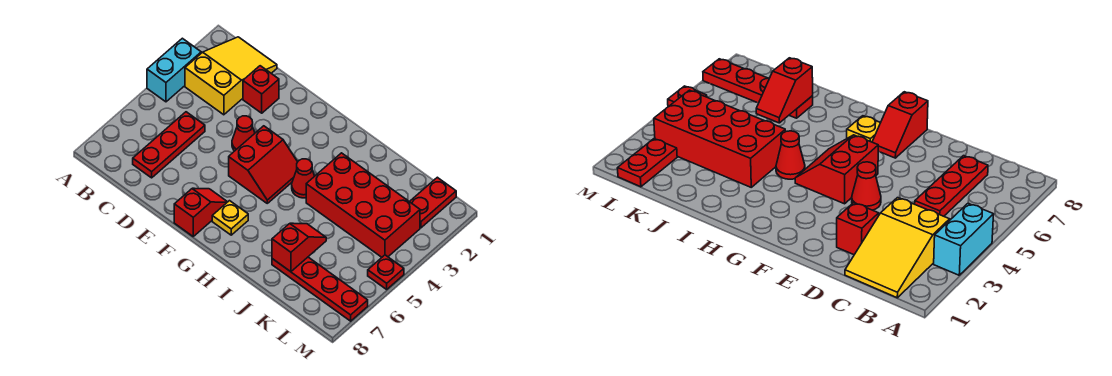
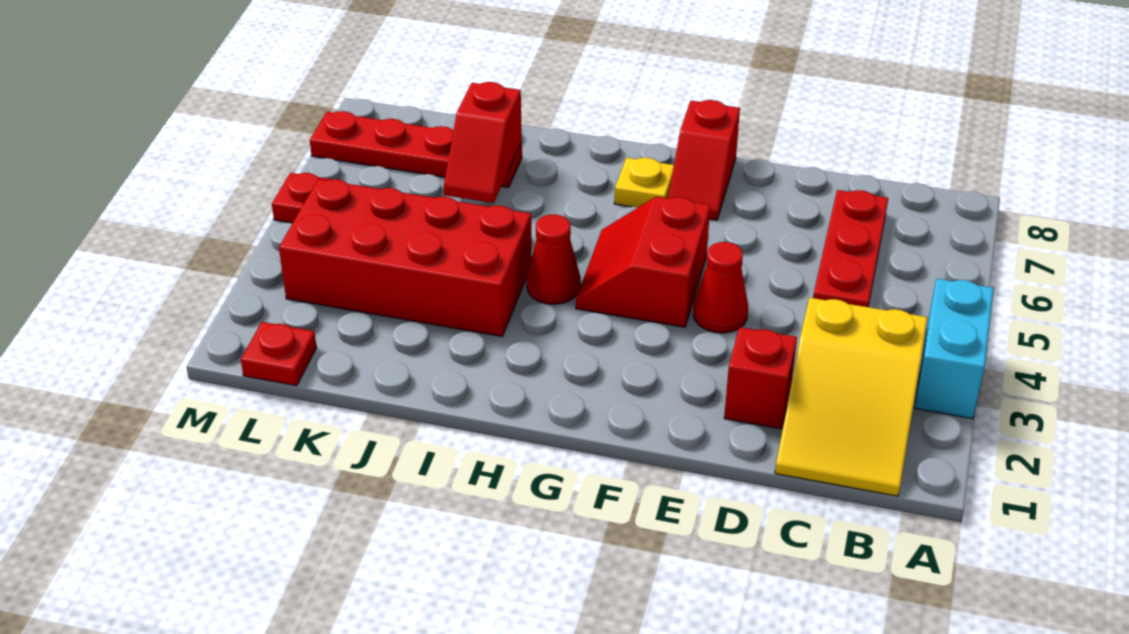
red 1x2 plate [410,177,456,228] -> red 1x1 plate [241,322,317,386]

